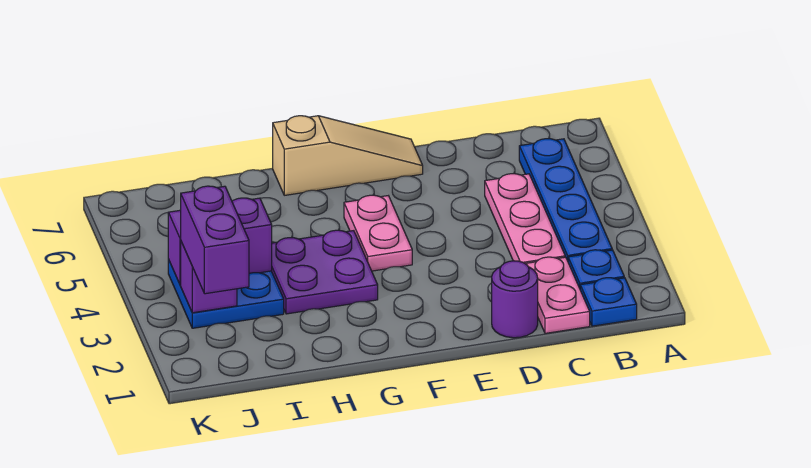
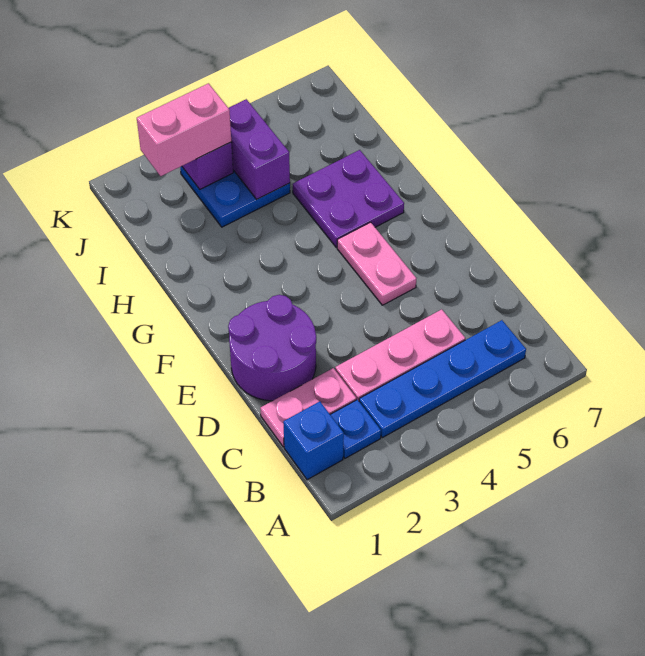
blue 1x1 plate [580,278,637,326] -> blue 1x1 brick [283,401,344,480]
purple 1x1 round brick [492,261,538,338] -> purple 2x2 round brick [228,295,316,401]
tan 1x3 slope [273,116,423,195] -> none
pink 1x2 plate [344,195,412,271] -> pink 1x2 plate turned to [337,222,416,305]
purple 2x2 plate [272,230,378,314] -> purple 2x2 plate moved to [293,150,404,247]
purple 1x2 brick [181,186,249,294] -> pink 1x2 brick [137,83,231,176]

